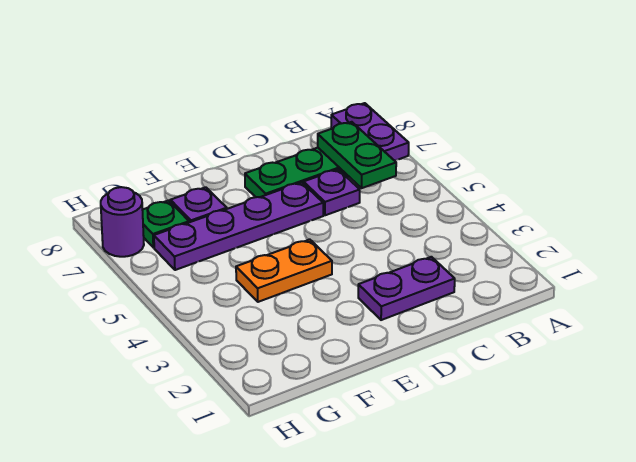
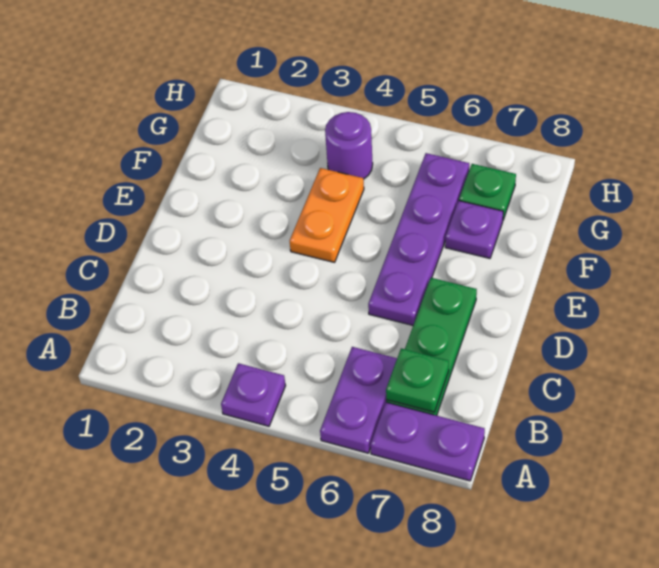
green 1x2 plate [318,122,396,188] -> green 1x1 plate [386,348,449,412]
purple 1x2 plate [358,257,455,320] -> purple 1x2 plate moved to [320,347,397,453]
purple 1x1 plate [304,169,360,215] -> purple 1x1 plate moved to [221,363,286,426]
purple 1x1 round brick [101,187,144,257] -> purple 1x1 round brick moved to [325,112,373,179]

